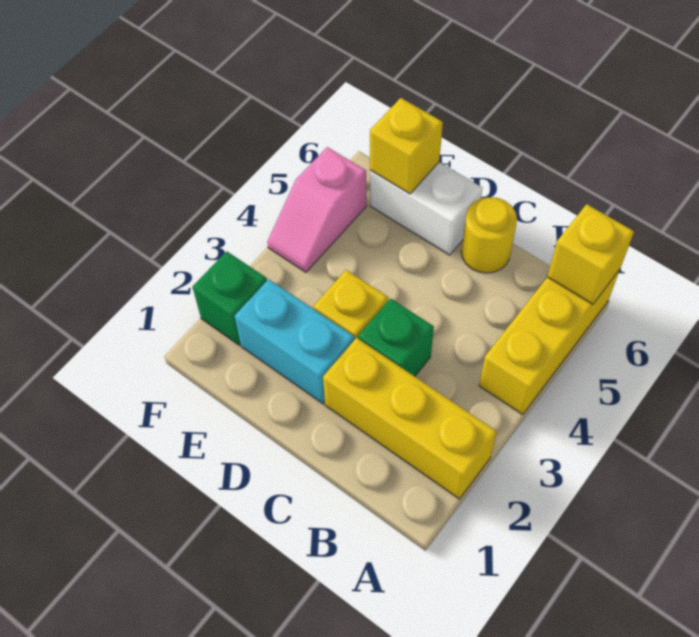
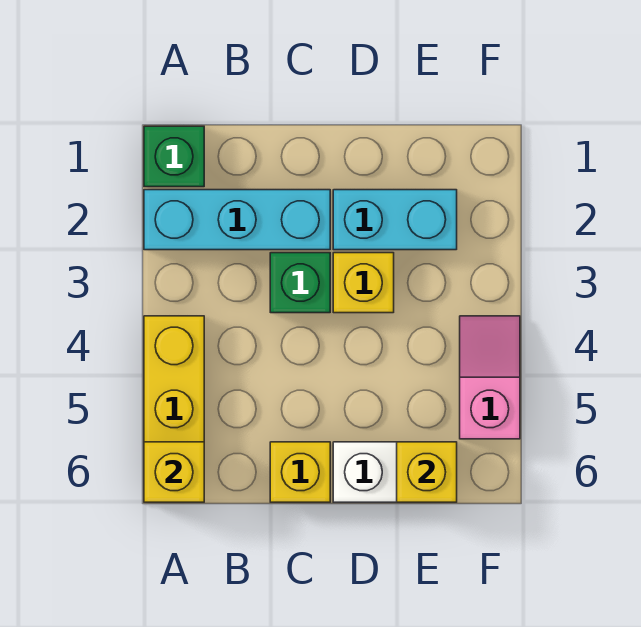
yellow 1x3 brick [323,338,497,499] -> cyan 1x3 brick [144,190,330,250]
yellow 1x1 round brick [461,197,517,273] -> yellow 1x1 brick [270,442,330,502]
green 1x1 brick [192,251,267,345] -> green 1x1 brick moved to [144,126,204,187]

